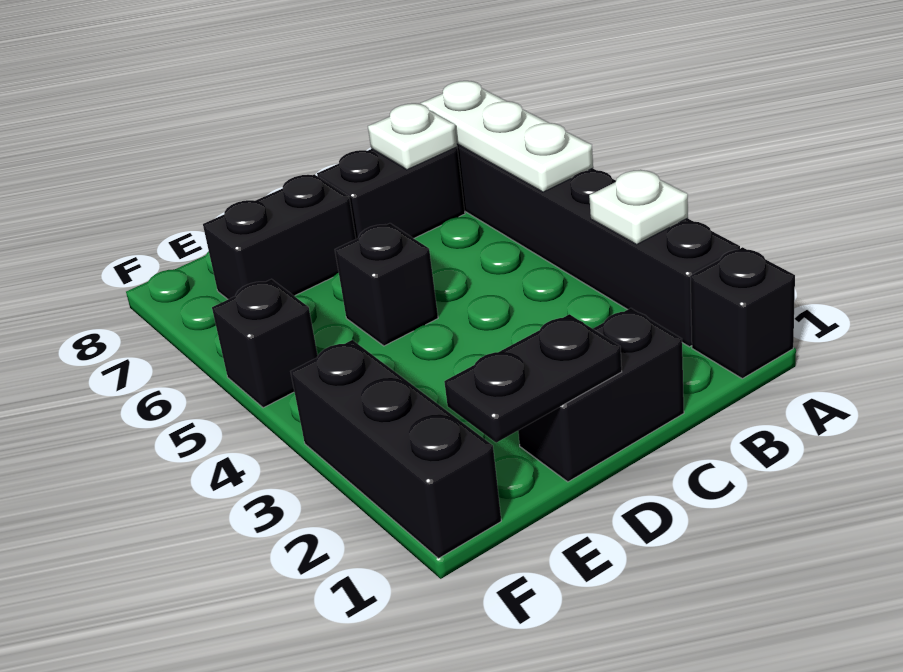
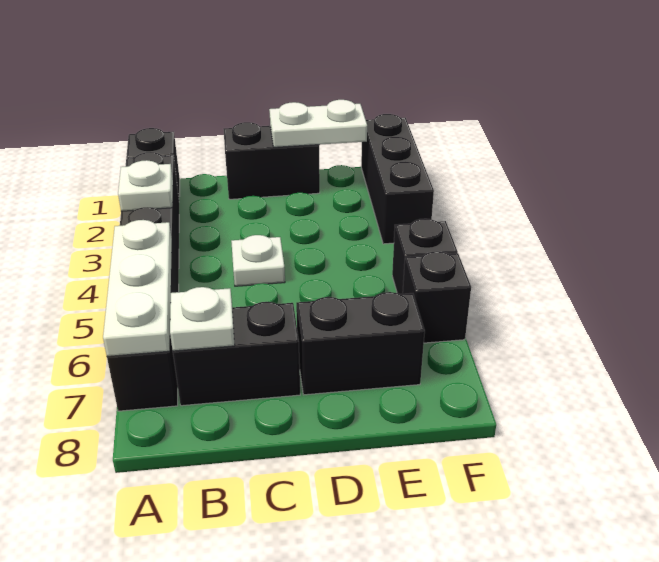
none -> white 1x1 plate [231,235,285,286]
black 1x2 plate [444,314,622,443] -> white 1x2 plate [269,100,367,147]
black 1x1 brick [335,223,438,346] -> black 1x1 brick moved to [403,251,471,343]

